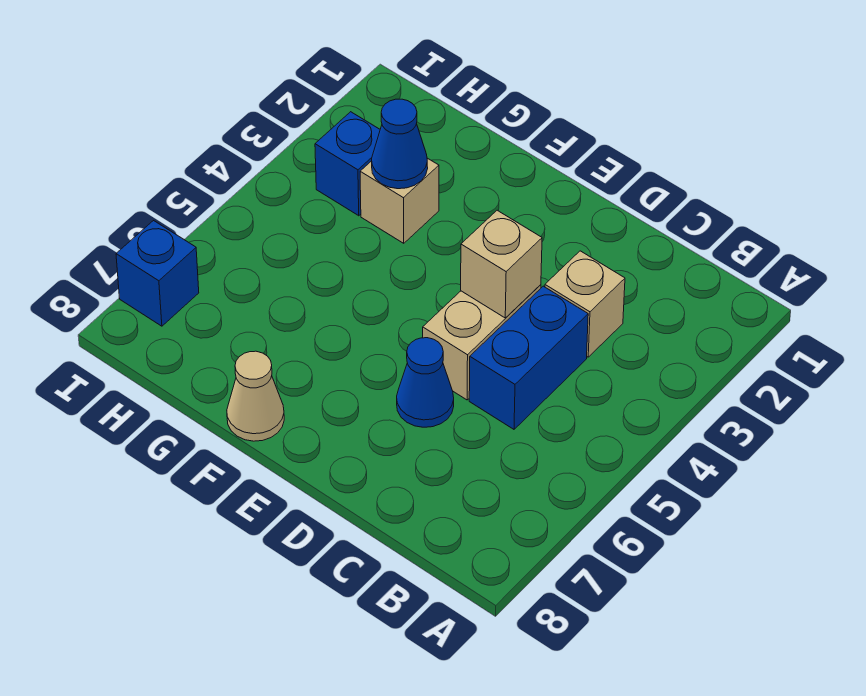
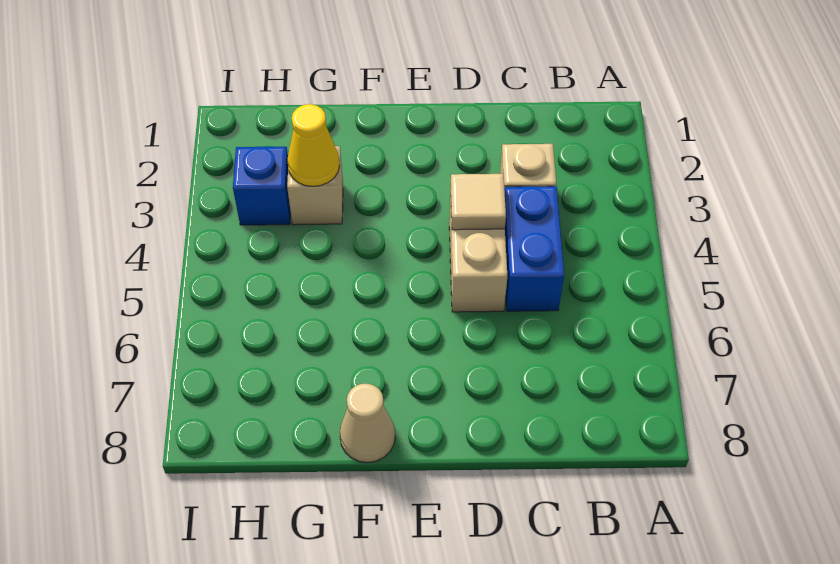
tan 1x1 brick [461,210,542,318] -> tan 1x1 tile [451,174,506,230]
blue 1x1 cone [397,338,454,427] -> none
blue 1x1 cone [372,99,428,189] -> yellow 1x1 cone [287,104,340,186]
blue 1x1 brick [116,221,199,326] -> none

